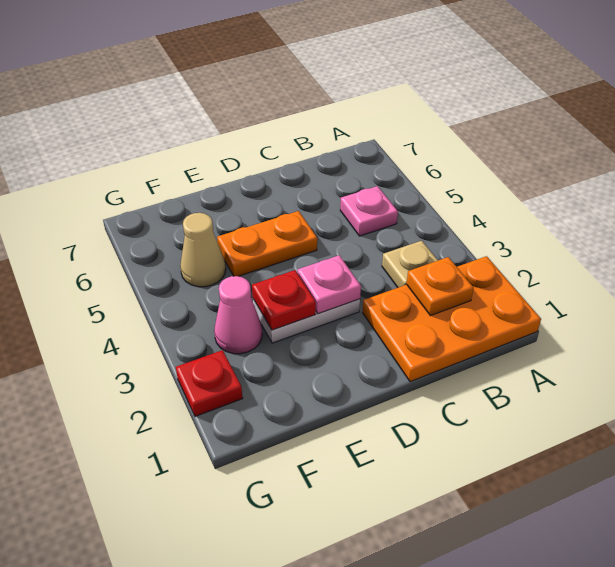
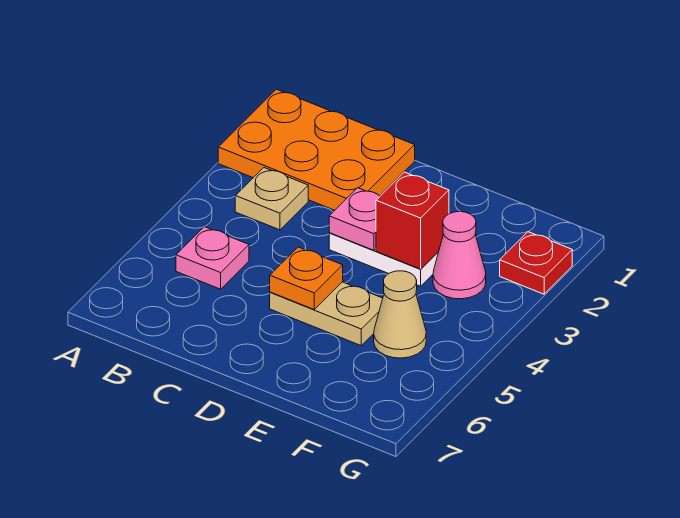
orange 1x1 plate [407,257,474,316] -> orange 1x1 plate moved to [270,247,343,309]
orange 1x2 plate [217,211,317,276] -> tan 1x2 plate [270,282,383,345]
red 1x1 plate [252,270,316,330] -> red 1x1 brick [376,172,449,269]

